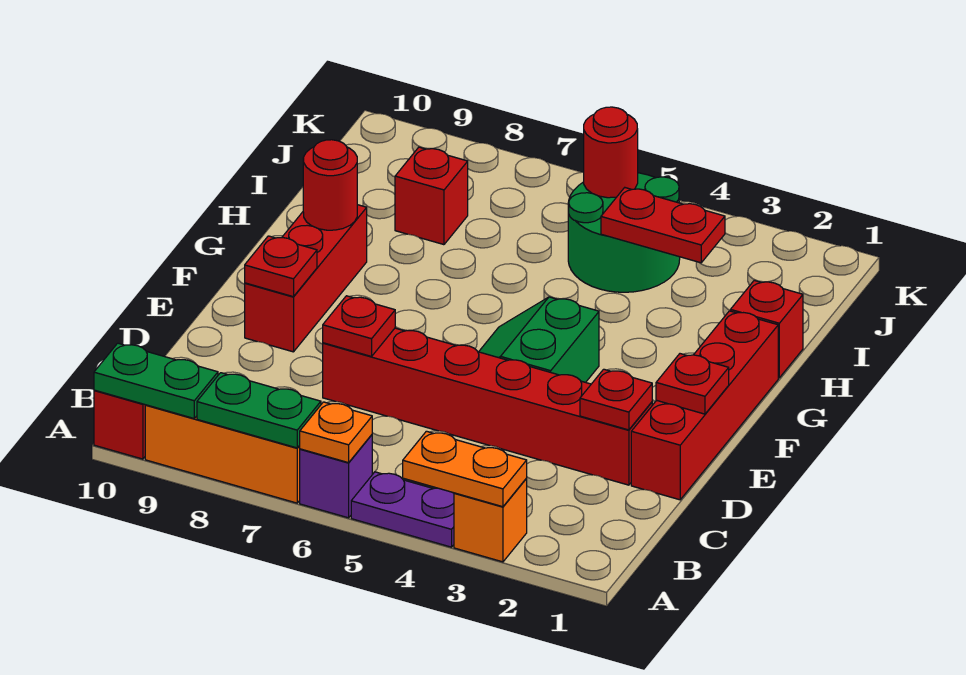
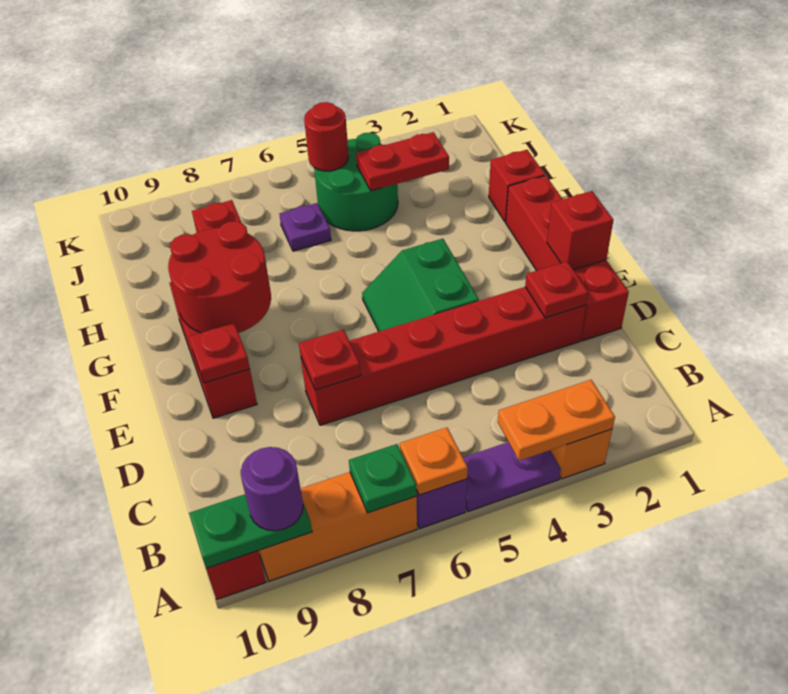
green 1x2 plate [197,373,321,448] -> green 1x1 plate [349,444,417,513]
none -> purple 1x1 round brick [241,447,303,531]
red 1x1 plate [656,354,729,414] -> red 1x1 brick [547,191,613,270]
red 1x1 round brick [303,140,357,230] -> red 2x2 round brick [168,221,271,333]
none -> purple 1x1 plate [280,203,331,251]

